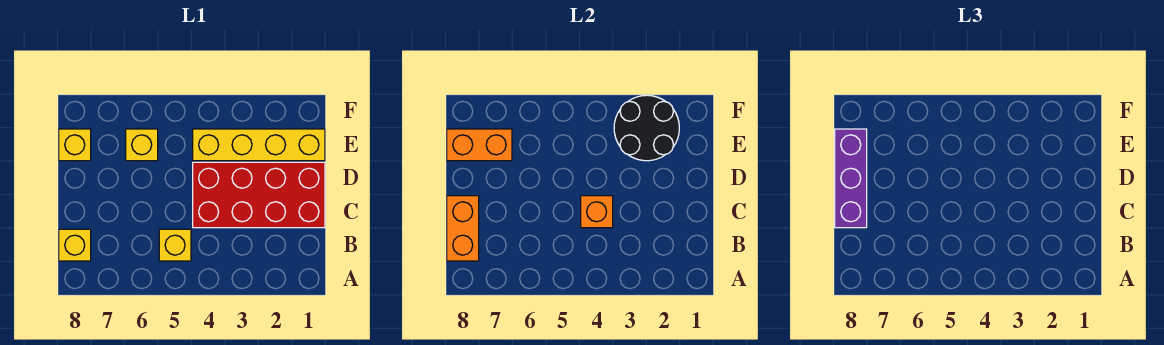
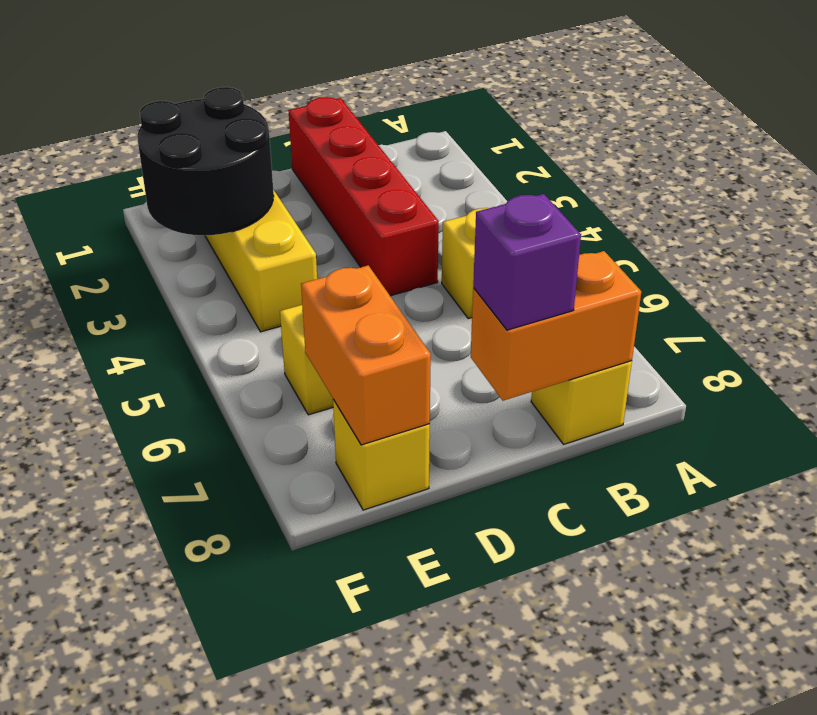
red 2x4 brick [193,162,325,228] -> red 1x4 brick [288,97,439,296]
orange 1x1 brick [581,196,613,228] -> none
purple 1x3 brick [835,129,867,228] -> purple 1x1 brick [473,194,581,330]

